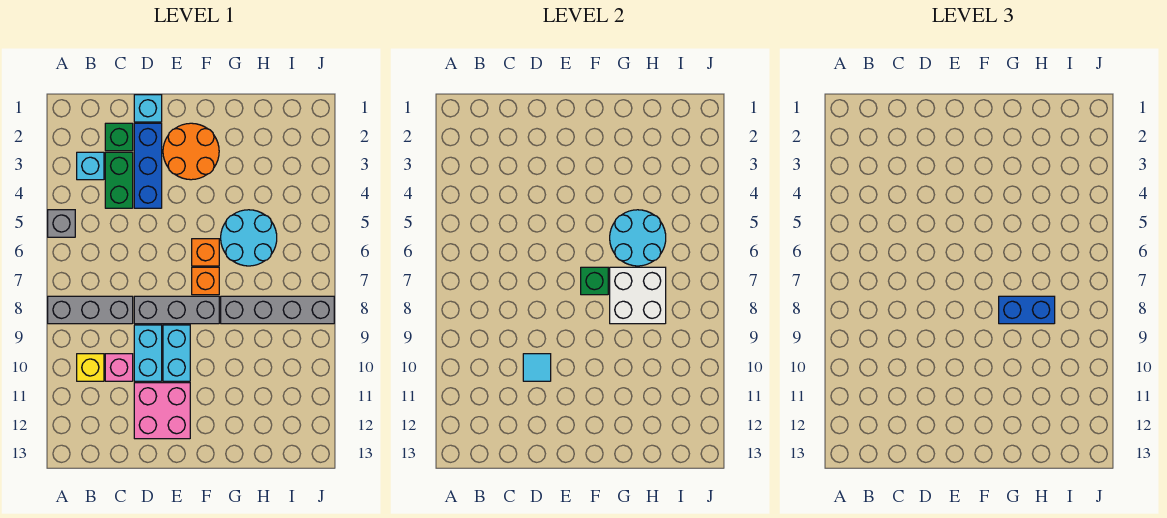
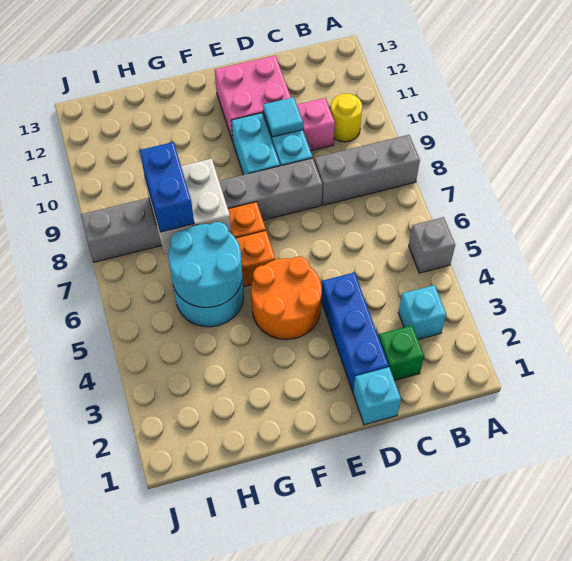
yellow 1x1 brick [77,354,104,381] -> yellow 1x1 round brick [331,94,362,142]
green 1x2 brick [105,152,133,208] -> none
orange 2x2 round brick [163,123,219,180] -> orange 2x2 round brick moved to [251,257,322,340]
green 1x1 brick [581,267,608,295] -> none
blue 1x2 brick [999,296,1055,324] -> blue 1x2 brick turned to [140,142,194,232]

